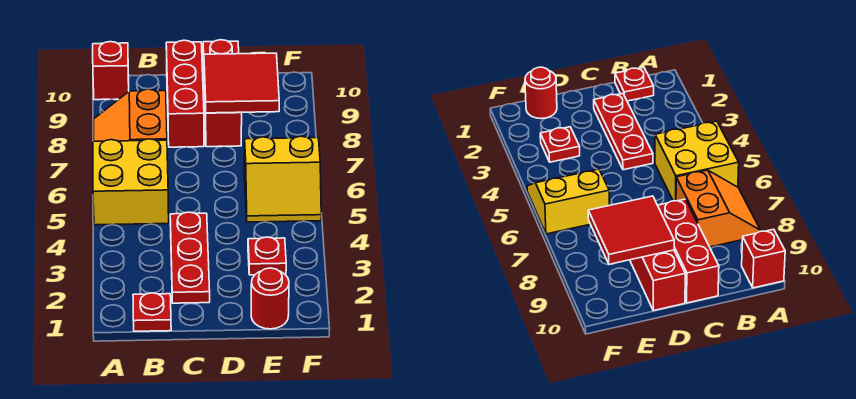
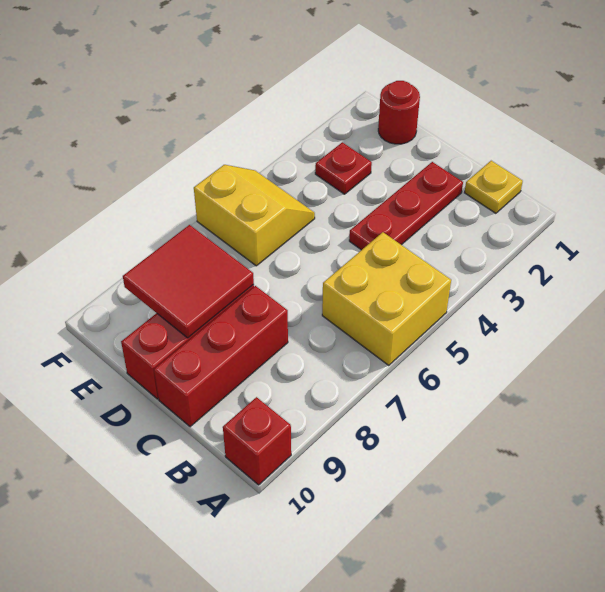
orange 2x2 slope [94,89,167,141] -> none
red 1x1 plate [133,293,171,331] -> yellow 1x1 plate [465,161,523,213]

